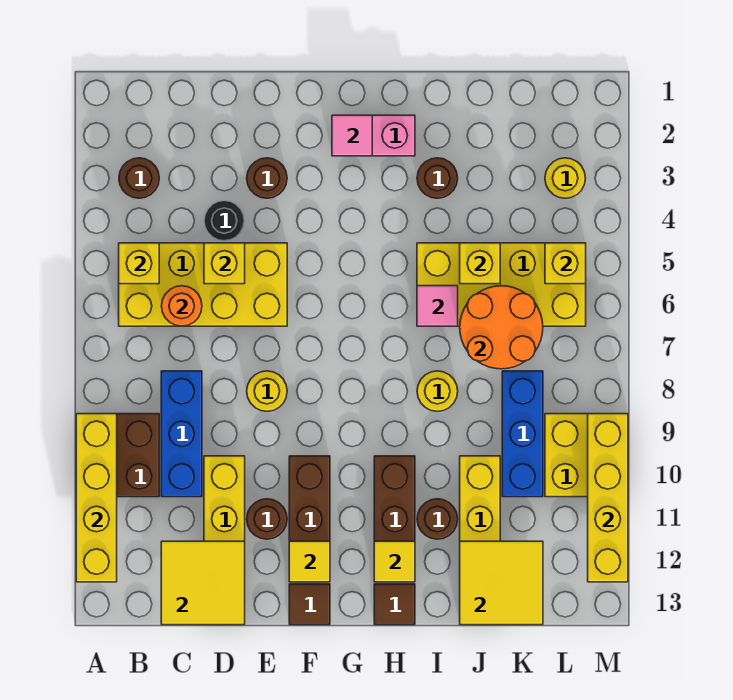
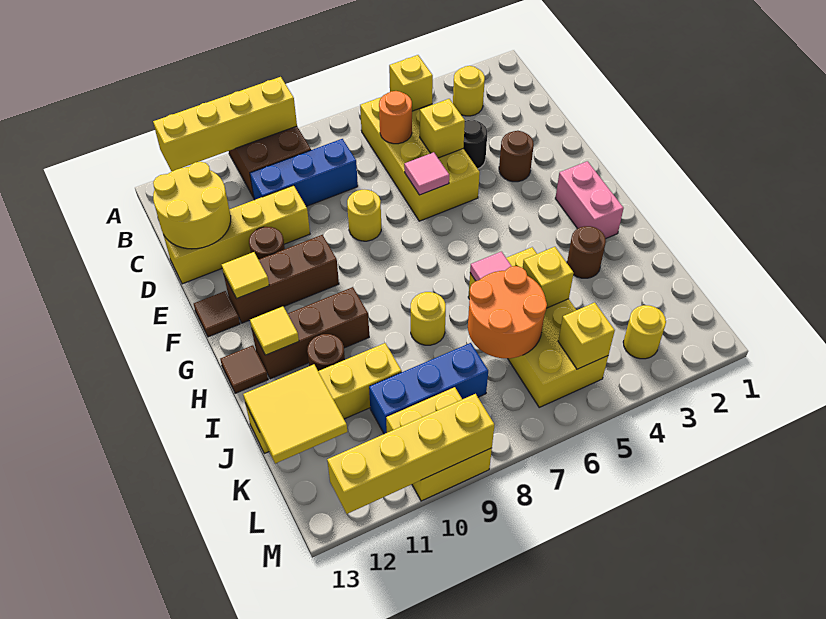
brown 1x1 round brick [119,158,159,198] -> yellow 1x1 round brick [453,66,485,116]
yellow 2x2 tile [161,541,245,625] -> yellow 2x2 round brick [153,162,231,249]
pink 1x1 tile [332,115,372,156] -> pink 1x1 tile moved to [404,152,449,195]

